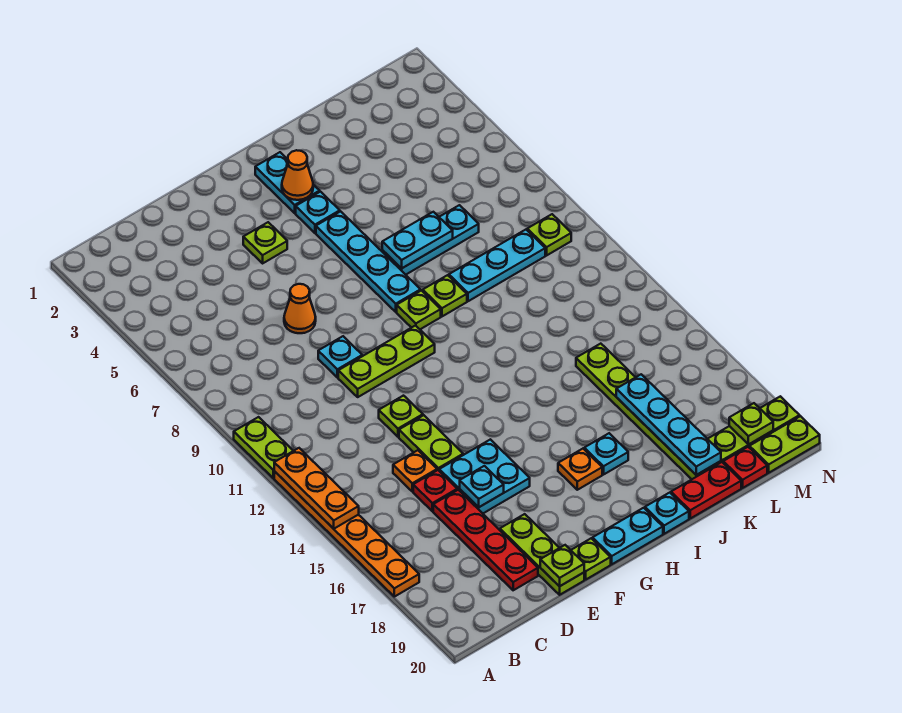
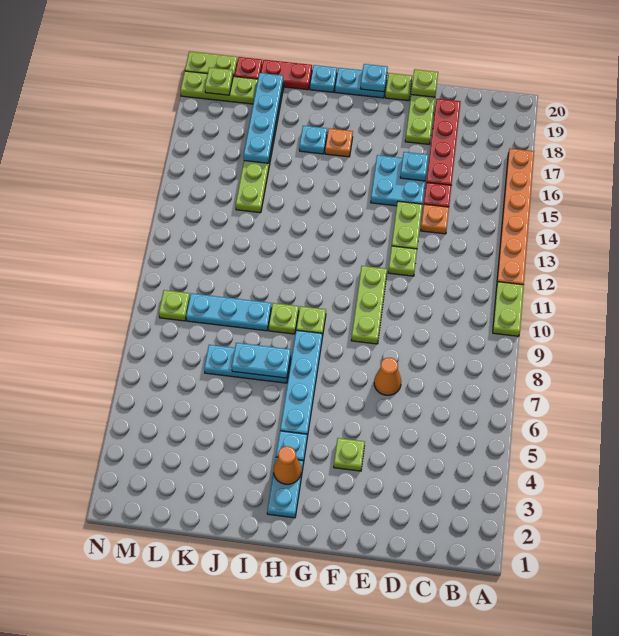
orange 1x3 plate [274,448,359,529] -> none
cyan 1x1 plate [318,336,362,378] -> cyan 1x1 plate moved to [360,64,388,92]
lime 1x3 plate [338,326,435,397] -> lime 1x3 plate turned to [351,266,387,344]

